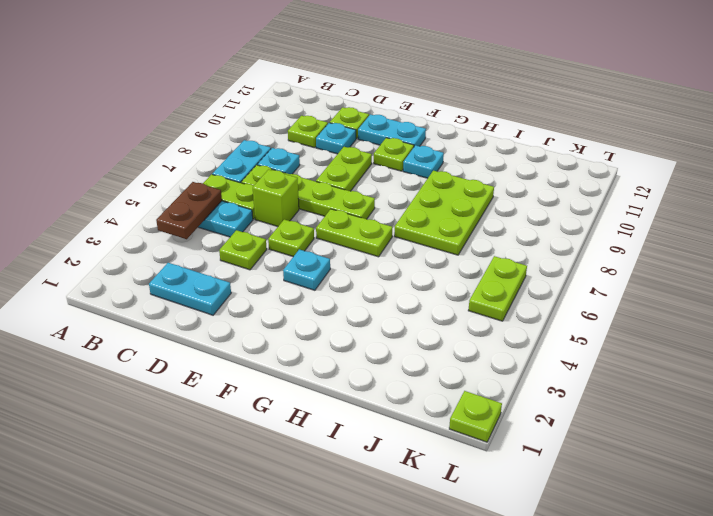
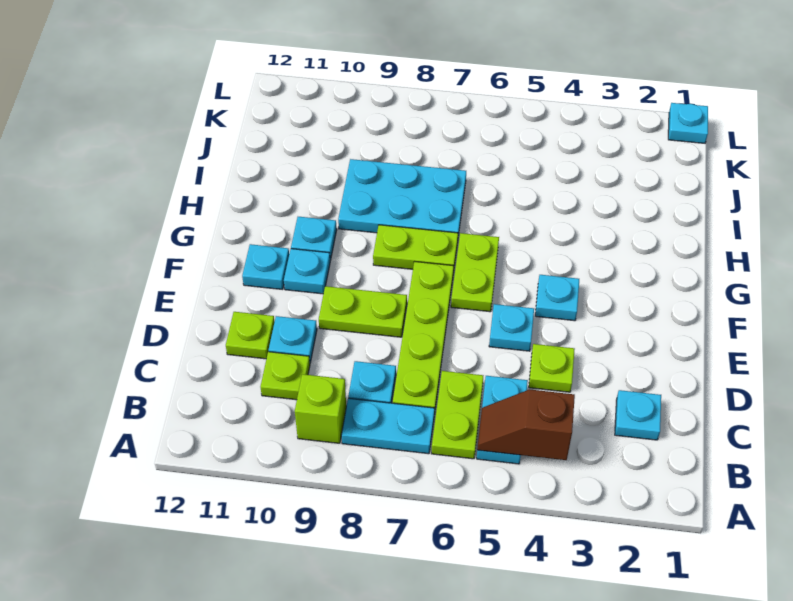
brown 1x2 plate [156,182,222,239] -> brown 1x2 slope [477,389,575,460]
cyan 1x2 plate [149,263,231,315] -> cyan 1x1 plate [615,390,661,440]
lime 1x1 brick [253,169,299,227] -> lime 1x1 brick moved to [295,374,346,443]
lime 1x1 plate [268,219,314,257] -> cyan 1x1 plate [489,304,534,351]
cyan 1x2 plate [358,114,426,146] -> cyan 1x1 plate [242,244,289,289]
lime 1x1 plate [374,138,414,171] -> cyan 1x1 plate [284,249,330,294]
lime 2x3 plate [394,171,494,255] -> cyan 2x3 plate [338,159,466,236]
lime 1x2 plate [468,256,527,321] -> lime 1x2 plate moved to [373,225,458,272]
lime 1x1 plate [449,391,502,442] -> cyan 1x1 plate [668,103,708,143]

